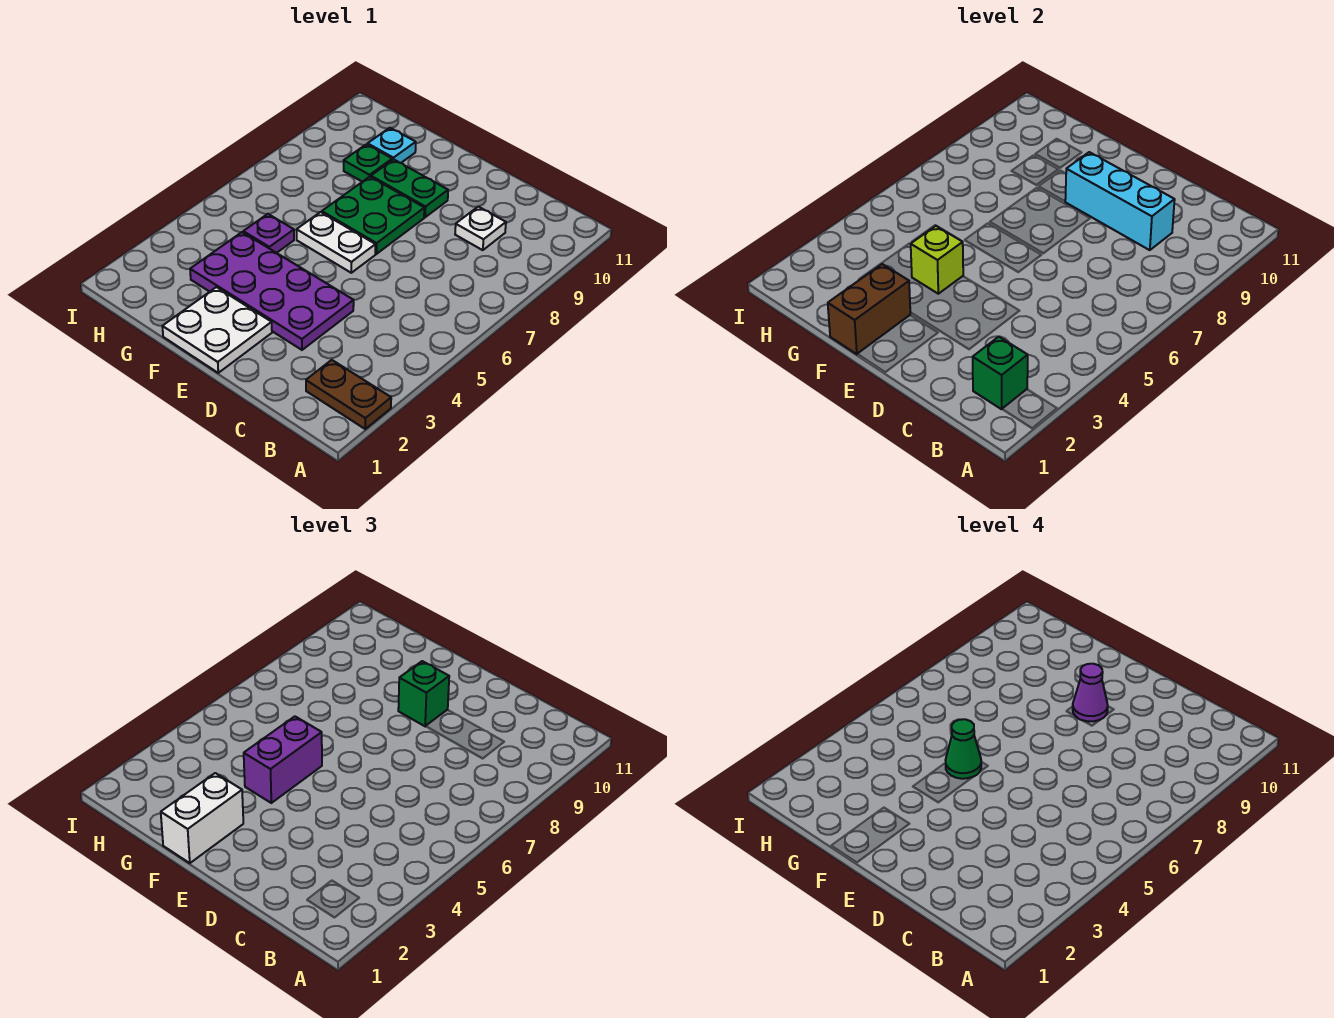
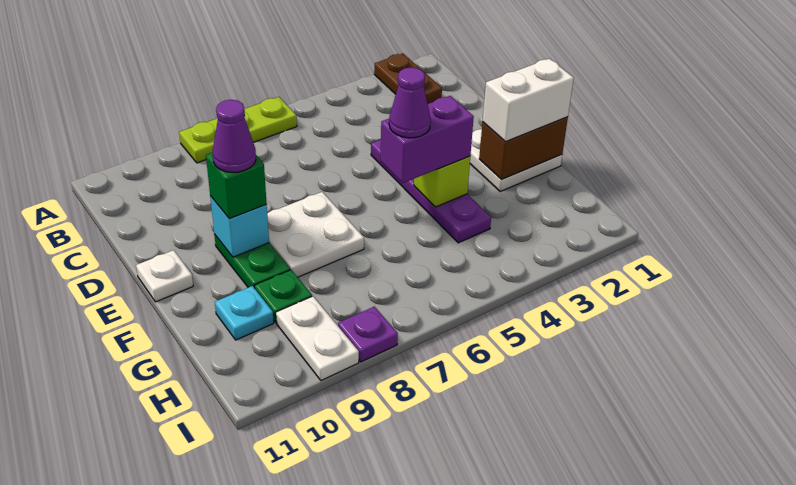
none -> lime 1x3 plate [179,97,297,163]
green 1x1 brick [973,337,1028,409] -> none
white 1x1 plate [455,207,506,250] -> white 1x1 plate moved to [136,250,193,302]
cyan 1x3 brick [1065,152,1175,250] -> cyan 1x1 brick [210,196,269,257]
purple 2x4 plate [190,232,354,350] -> purple 1x4 plate [371,140,491,243]
white 1x2 plate [297,212,375,273] -> white 1x2 plate moved to [276,296,359,381]
green 2x2 plate [322,177,424,254] -> white 2x2 plate [267,192,364,277]
green 1x1 cone [946,719,981,779] -> purple 1x1 cone [389,67,431,138]
purple 1x1 plate [243,214,294,253] -> purple 1x1 plate moved to [338,307,398,362]

